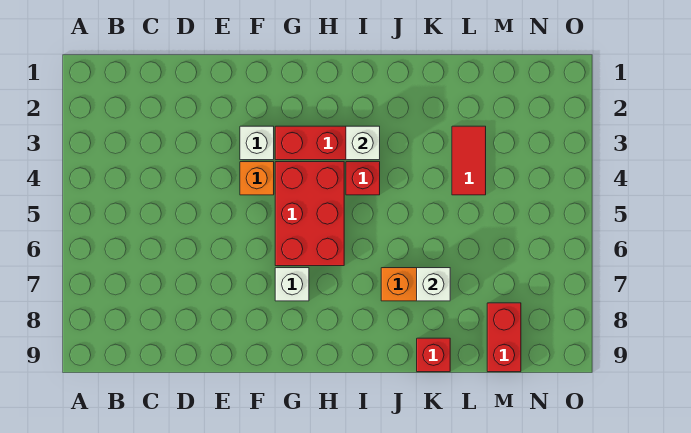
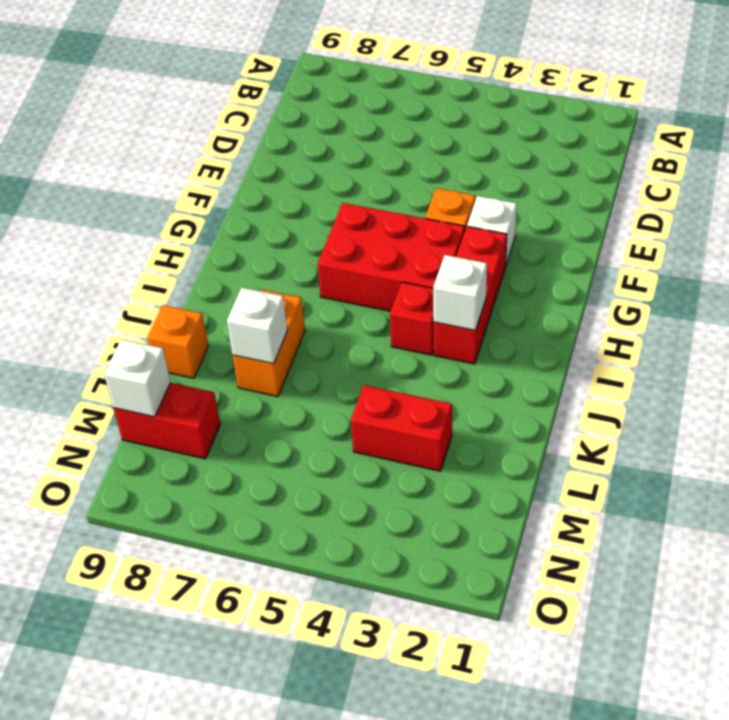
white 1x1 brick [275,268,309,301] -> white 1x1 brick moved to [104,339,171,417]
red 1x1 brick [417,338,450,372] -> orange 1x1 brick [147,305,208,378]
red 1x2 tile [452,126,486,195] -> red 1x2 brick [351,385,452,471]

